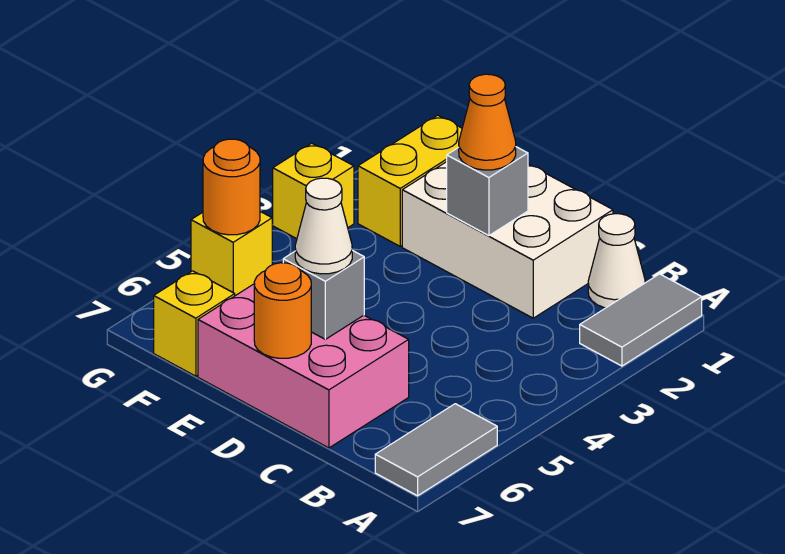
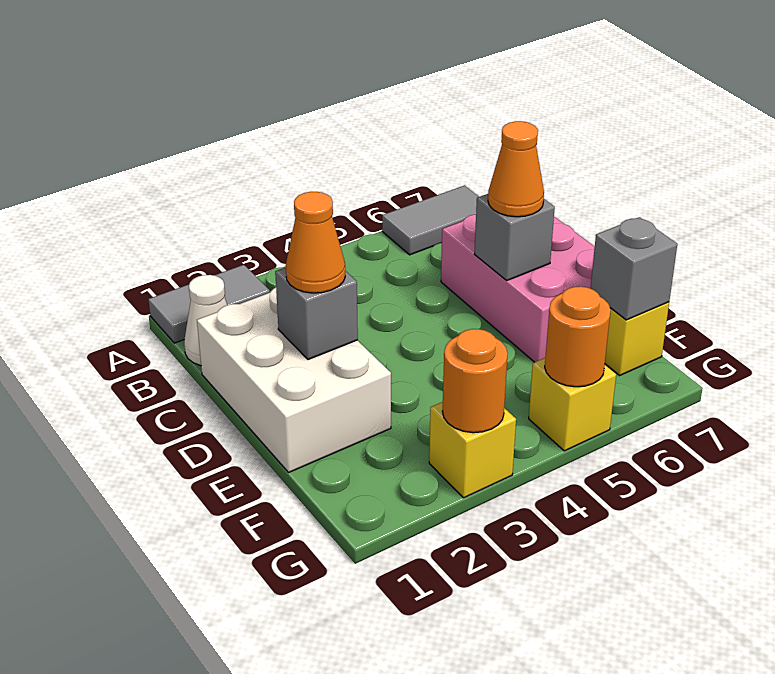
white 1x1 cone [295,178,352,274] -> orange 1x1 cone [488,121,544,217]
orange 1x1 round brick [254,263,311,358] -> orange 1x1 round brick moved to [443,329,508,433]
yellow 1x2 brick [358,115,462,246] -> none
none -> grey 1x1 brick [591,217,677,320]

